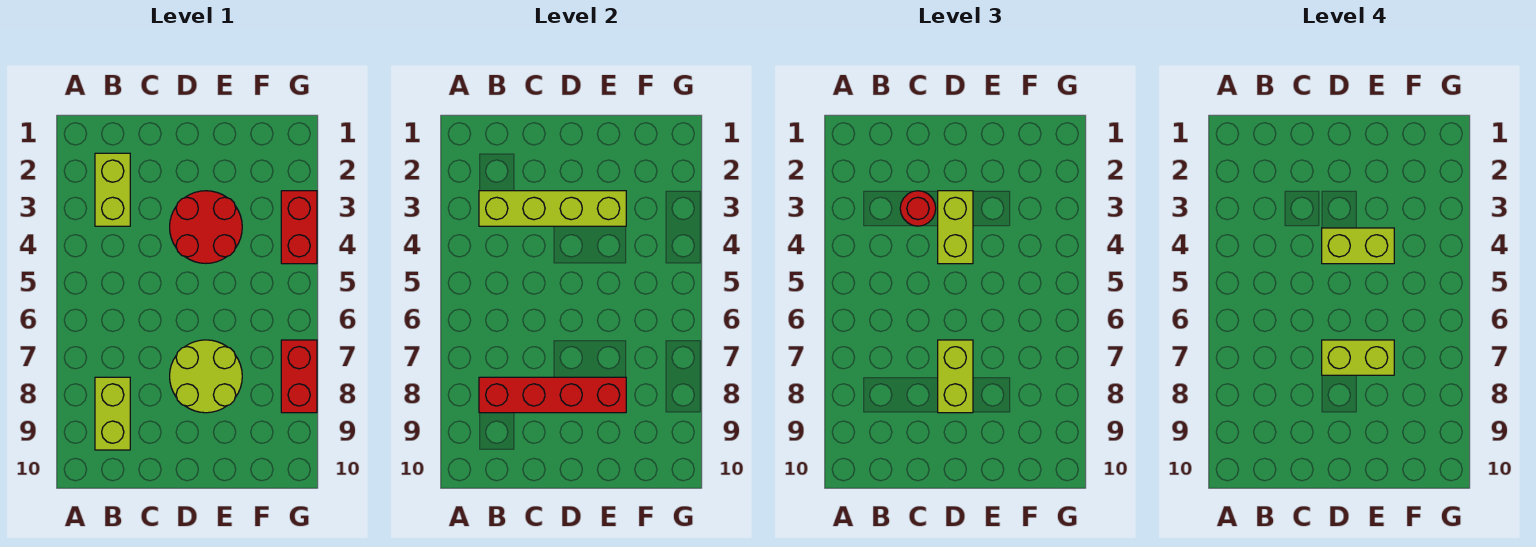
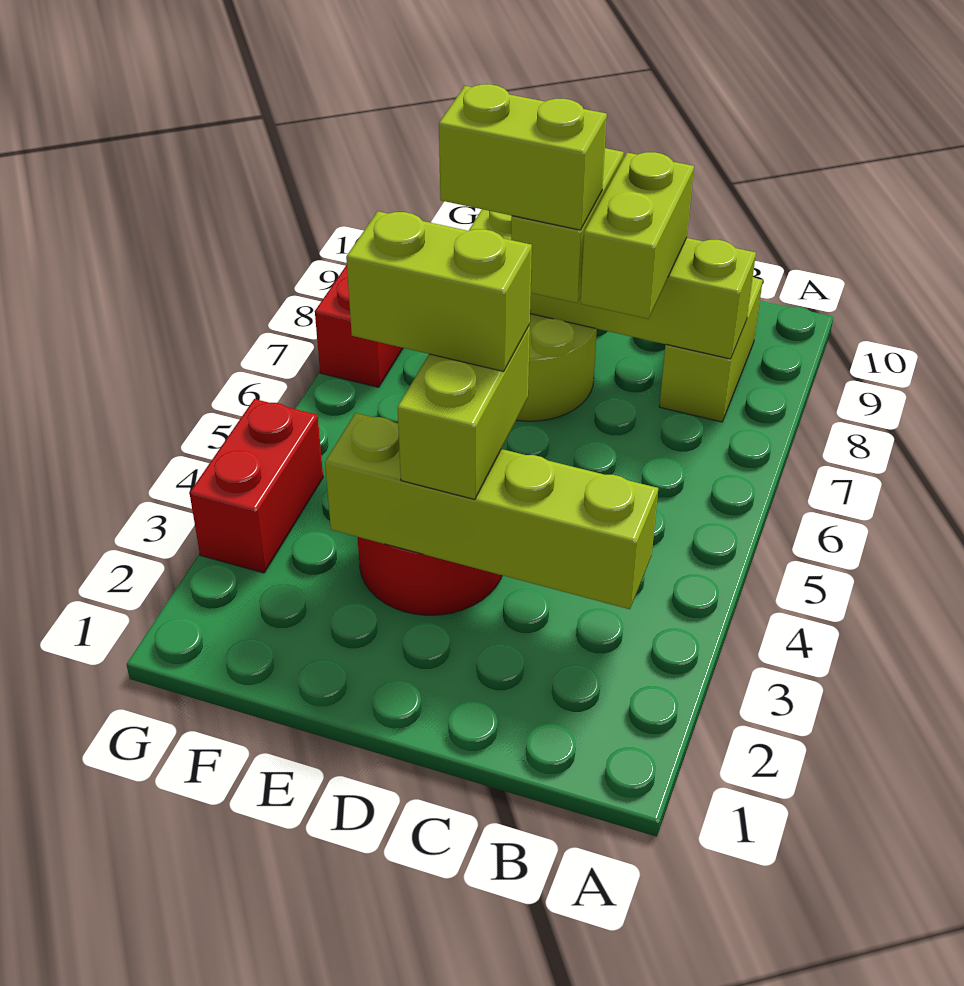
lime 1x2 brick [95,153,130,226] -> lime 1x2 brick moved to [581,152,694,319]
red 1x4 brick [479,377,626,413] -> lime 1x4 brick [469,209,756,359]
red 1x1 round brick [900,191,936,226] -> none

